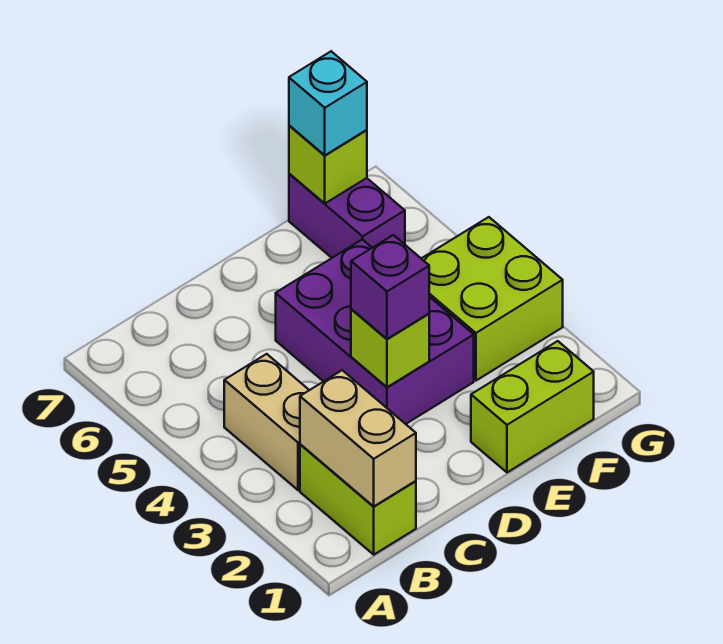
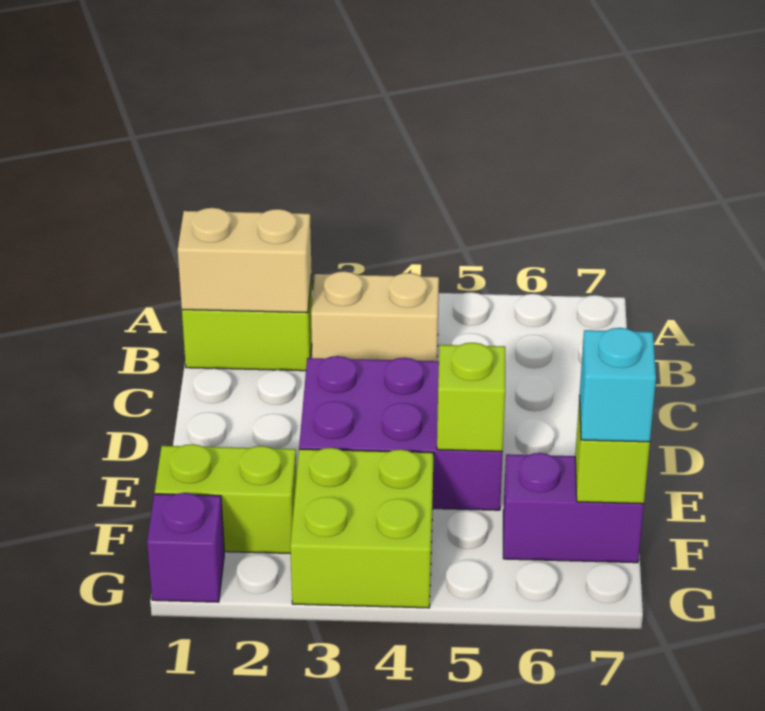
lime 1x1 brick [351,309,429,387] -> lime 1x1 brick moved to [437,343,505,451]
purple 1x1 brick [351,235,429,339] -> purple 1x1 brick moved to [147,493,224,602]
lime 1x2 brick [471,341,594,472] -> lime 1x2 brick turned to [155,444,297,553]

